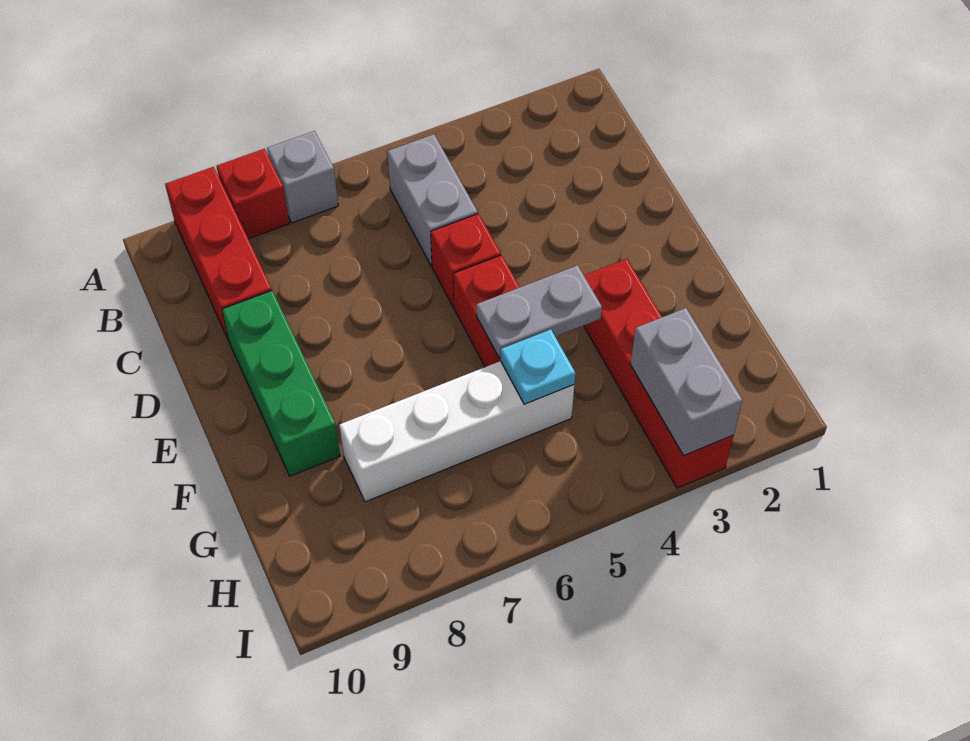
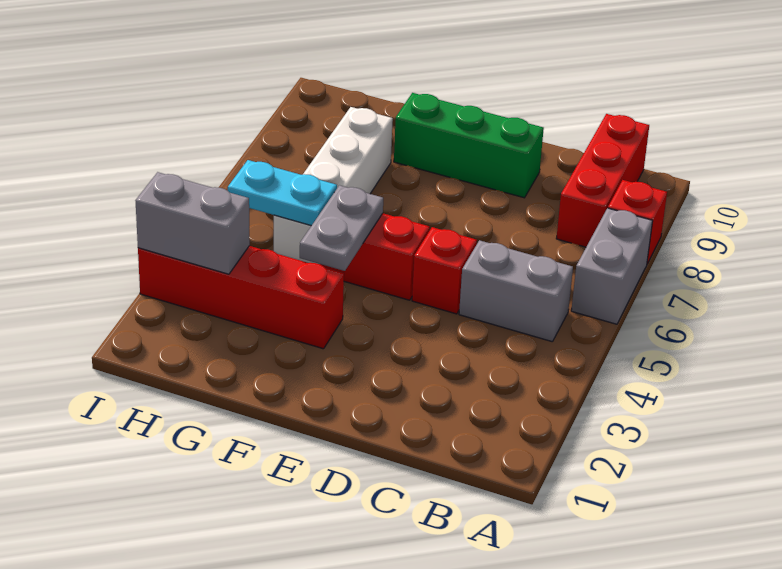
grey 1x1 brick [267,131,338,223] -> grey 1x2 brick [571,208,653,324]
red 1x3 brick [165,167,272,341] -> red 1x3 brick turned to [556,114,649,247]
cyan 1x1 plate [501,329,575,404] -> cyan 1x2 plate [228,160,337,226]

